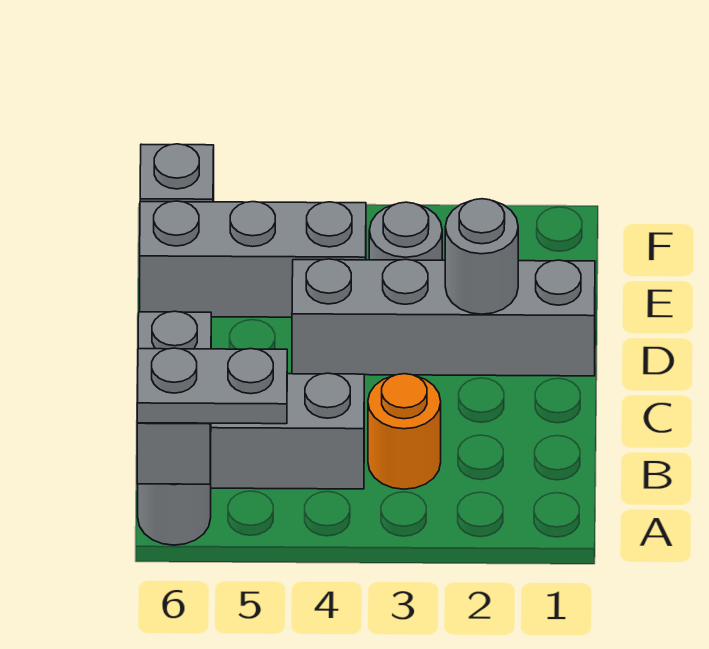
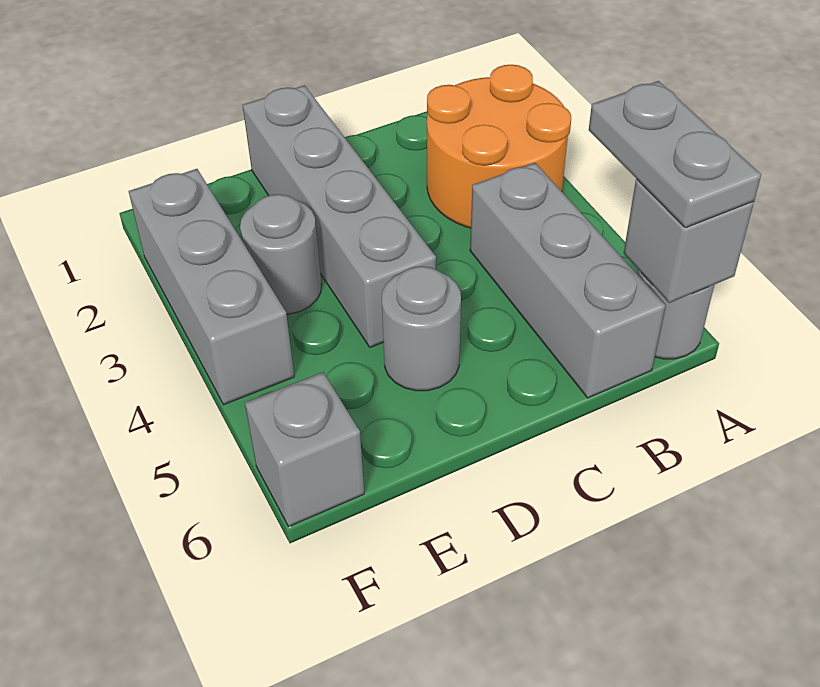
grey 1x2 brick [137,311,211,484] -> grey 1x1 brick [624,179,754,303]
orange 1x1 round brick [368,374,441,489] -> orange 2x2 round brick [427,65,571,228]
grey 1x1 round brick [445,199,518,314] -> grey 1x1 round brick moved to [382,266,461,391]
grey 1x3 brick [140,201,366,317] -> grey 1x3 brick moved to [129,169,294,405]

